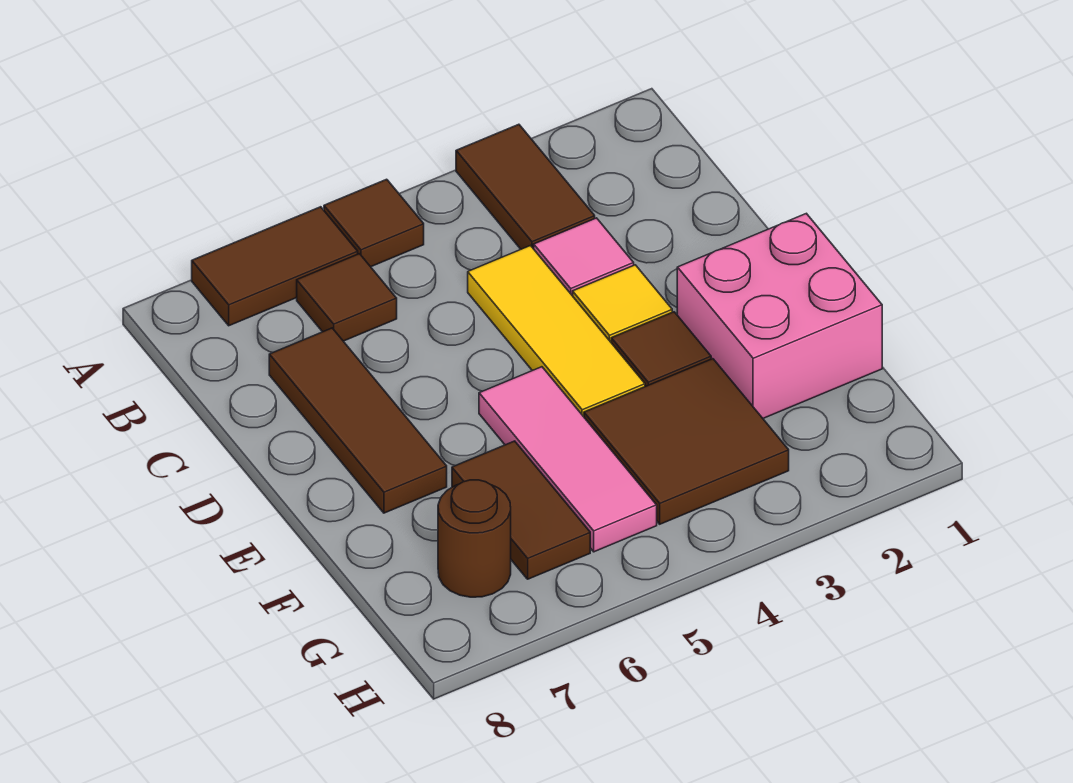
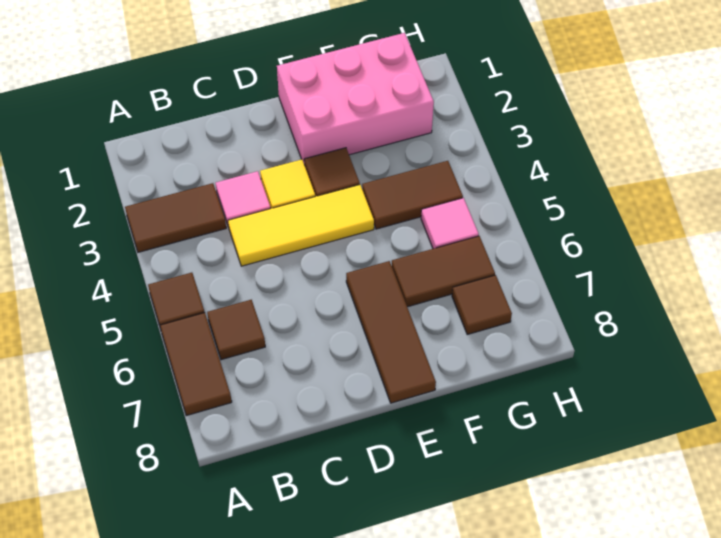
brown 1x3 tile [269,328,447,513] -> brown 1x3 tile turned to [346,261,436,403]
pink 2x2 brick [677,213,882,418] -> pink 2x3 brick [277,33,434,165]
pink 1x3 tile [479,367,657,552] -> pink 1x1 tile [421,198,479,249]
brown 2x2 tile [584,359,789,524] -> brown 1x2 tile [362,161,463,229]
brown 1x1 round brick [438,480,511,597] -> brown 1x1 tile [452,275,512,334]

